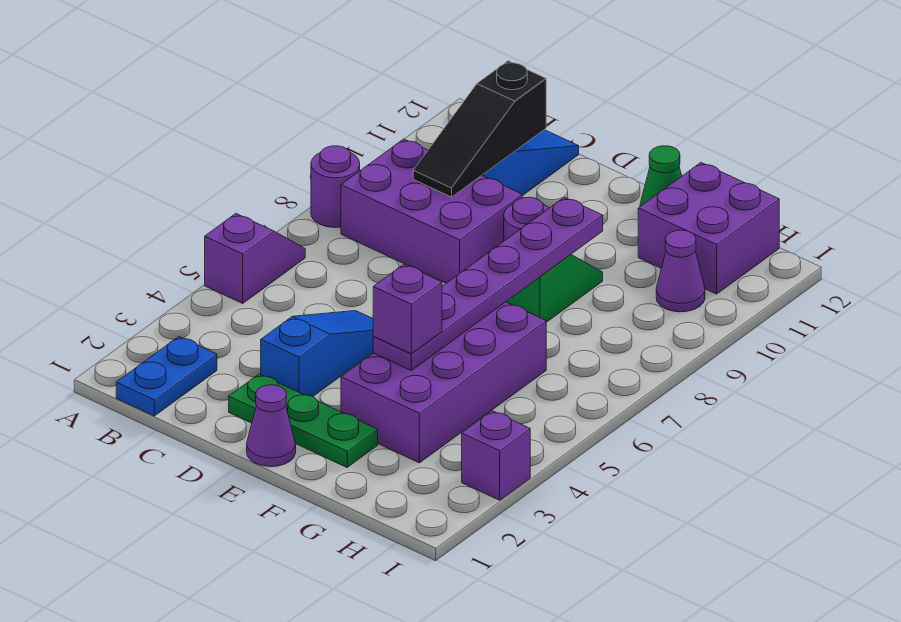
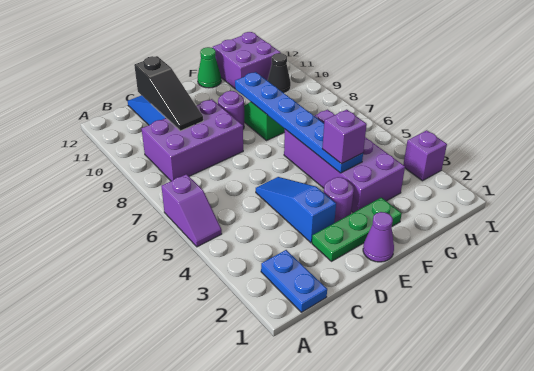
purple 1x2 slope [205,214,305,303] -> purple 1x2 slope turned to [161,174,222,247]
purple 1x1 round brick [311,146,360,228] -> purple 1x1 round brick moved to [324,177,354,223]
purple 1x6 plate [373,197,603,370] -> blue 1x6 plate [235,72,363,173]
purple 1x1 cone [656,230,705,312] -> black 1x1 cone [268,53,291,93]

